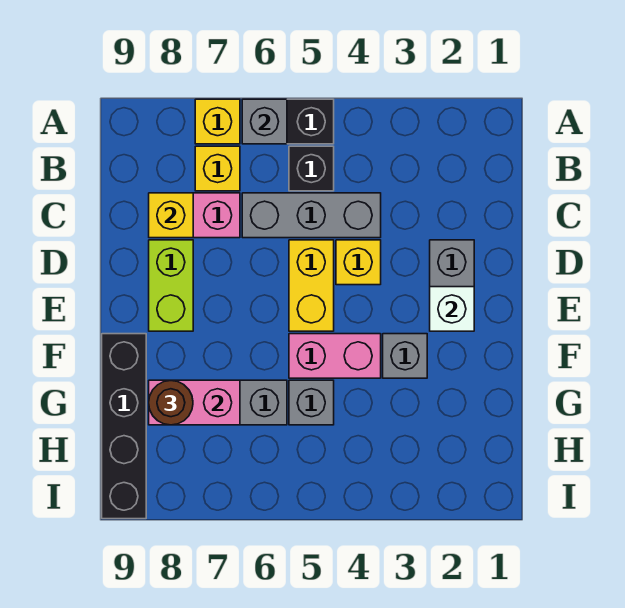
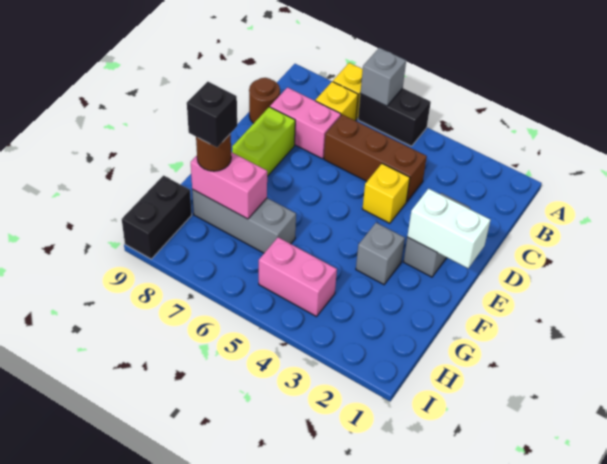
black 1x1 brick [289,146,334,191] -> black 1x1 brick moved to [187,82,237,147]
grey 1x3 brick [242,193,381,238] -> brown 1x3 brick [324,115,427,202]
yellow 1x1 brick [149,193,193,238] -> none
none -> brown 1x1 round brick [249,78,280,123]
yellow 1x2 brick [289,240,334,331] -> none
white 1x1 brick [430,287,474,331] -> white 1x2 brick [407,189,491,268]
pink 1x2 brick [289,334,381,378] -> pink 1x2 brick moved to [259,237,337,317]
black 1x4 brick [102,334,146,519] -> black 1x2 brick [122,176,192,259]
grey 1x1 brick [289,380,334,425] -> none

